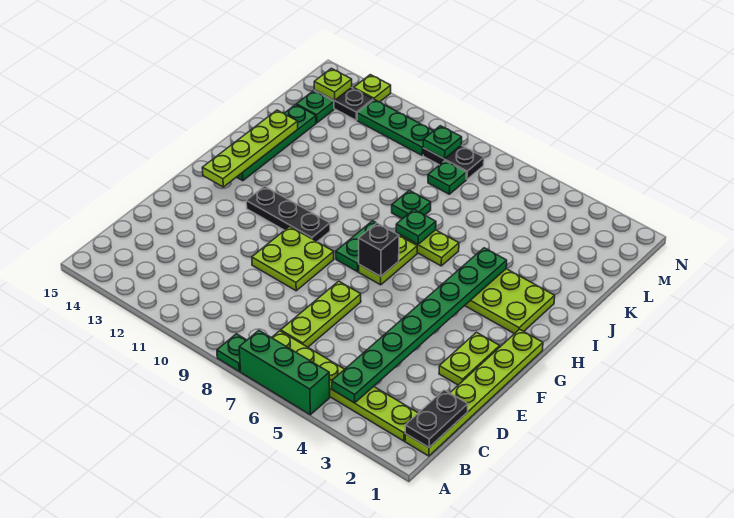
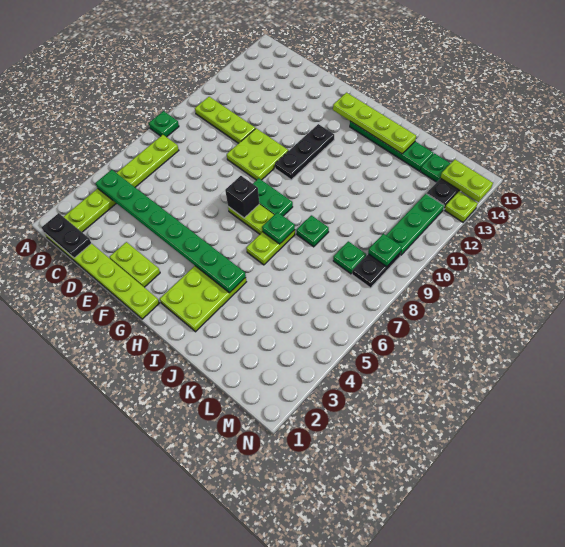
green 1x3 brick [239,330,330,415] -> none
lime 1x3 plate [281,281,361,347] -> lime 1x3 plate moved to [195,97,255,143]
lime 1x1 plate [314,68,352,100] -> lime 1x2 plate [441,160,493,202]

